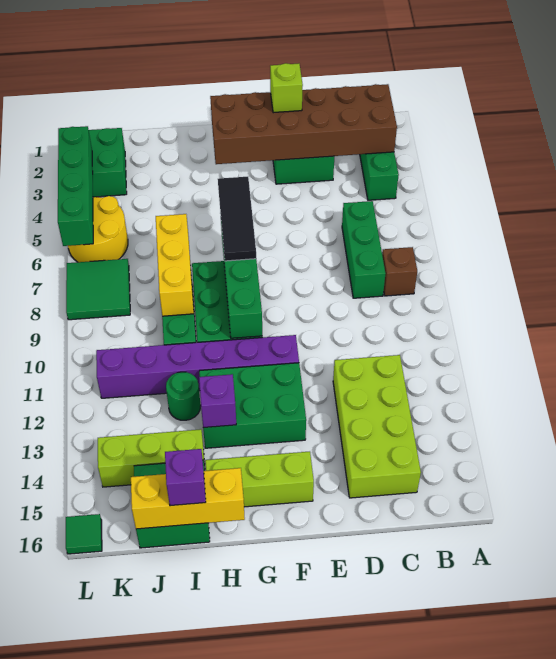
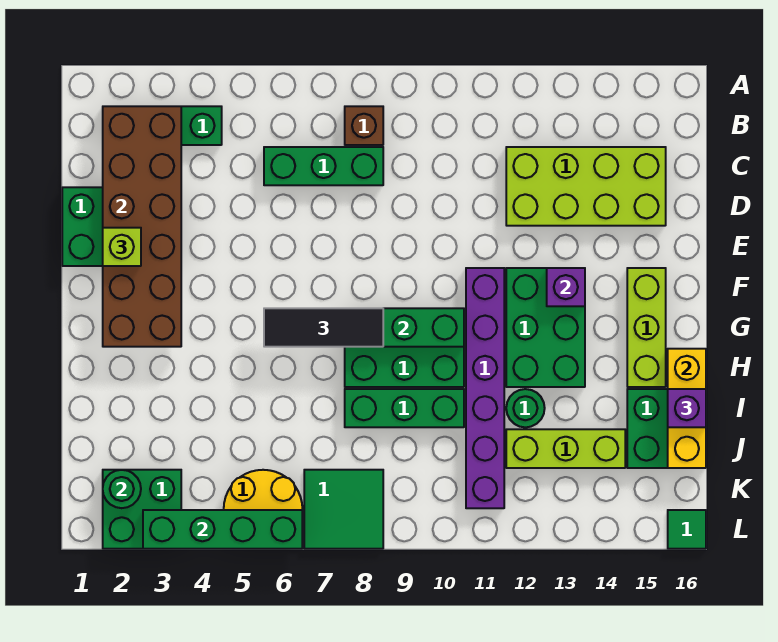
purple 1x1 brick [199,374,236,428] -> purple 1x1 brick moved to [547,268,585,306]
yellow 1x3 brick [156,214,194,316] -> none
lime 1x3 brick [98,429,205,487] -> lime 1x3 brick turned to [506,429,625,468]
none -> green 1x1 round brick [103,470,141,508]

